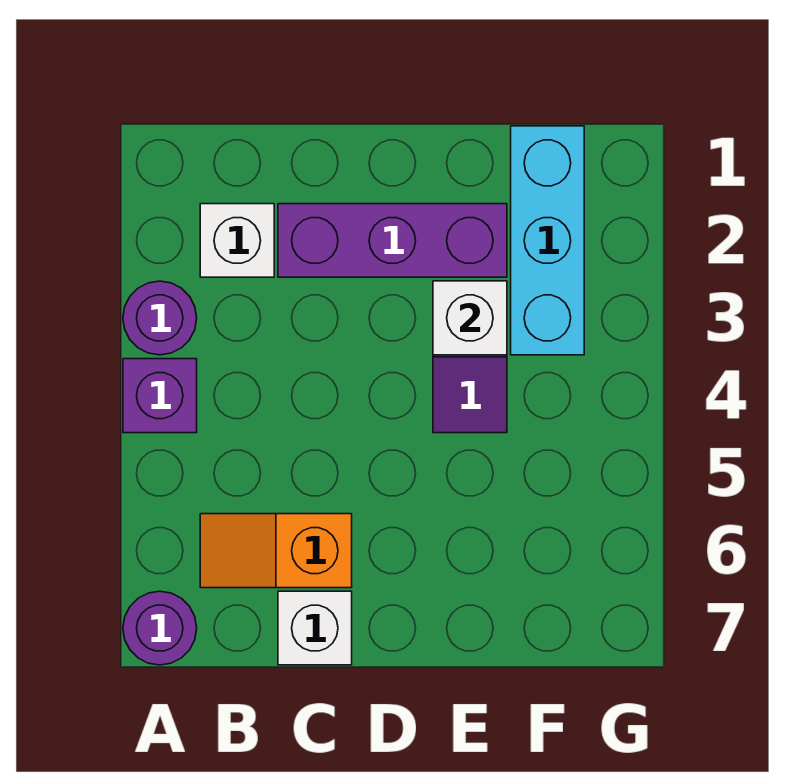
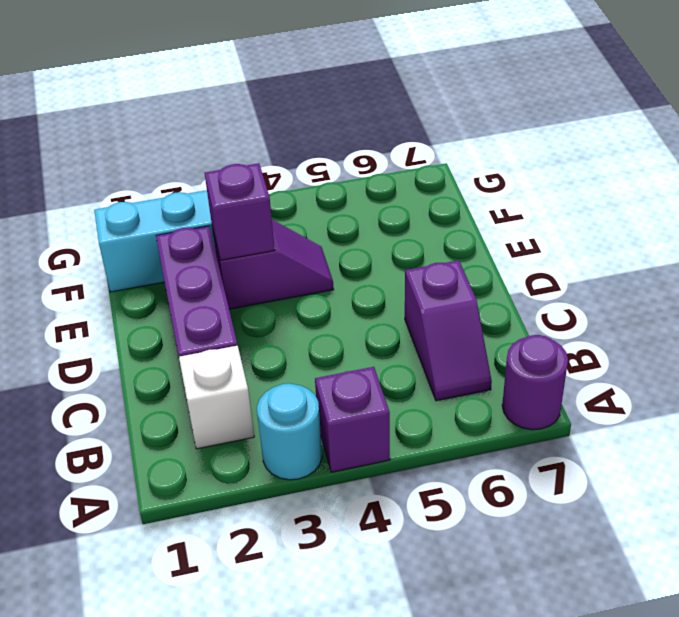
purple 1x1 round brick [123,281,197,355] -> cyan 1x1 round brick [257,383,322,480]
orange 1x2 slope [200,514,352,588] -> purple 1x2 slope [405,260,492,401]
white 1x1 brick [278,591,352,665] -> none
white 1x1 brick [433,281,507,355] -> purple 1x1 brick [205,163,275,260]

